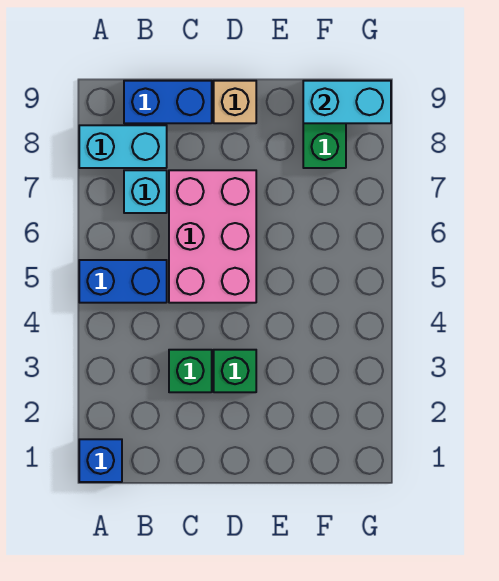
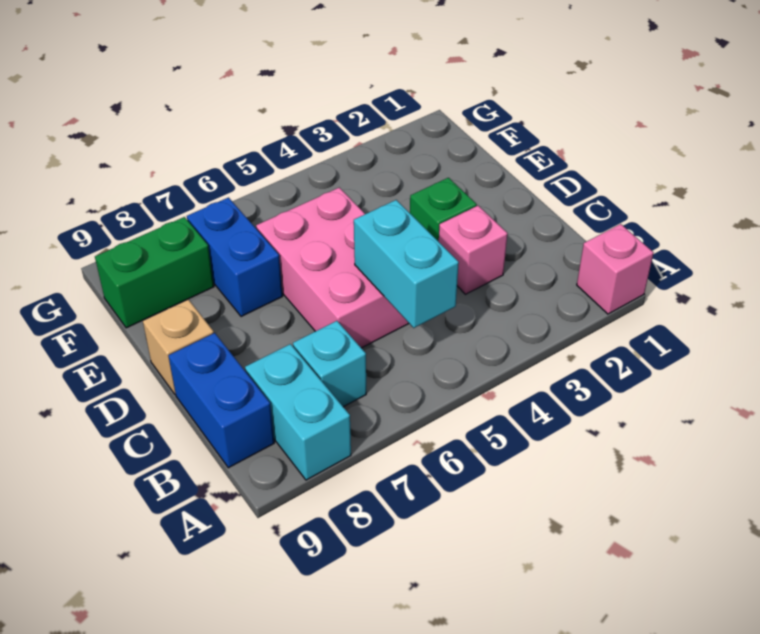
blue 1x1 brick [79,439,122,482] -> pink 1x1 brick [577,224,653,314]
blue 1x2 brick [79,260,167,303] -> blue 1x2 brick moved to [187,198,283,317]
green 1x1 brick [169,350,212,392] -> pink 1x1 brick [439,206,508,294]
pink 2x3 brick [169,170,256,303] -> pink 2x3 brick turned to [256,188,409,348]
cyan 1x2 brick [303,81,391,123] -> cyan 1x2 brick moved to [354,200,459,328]

